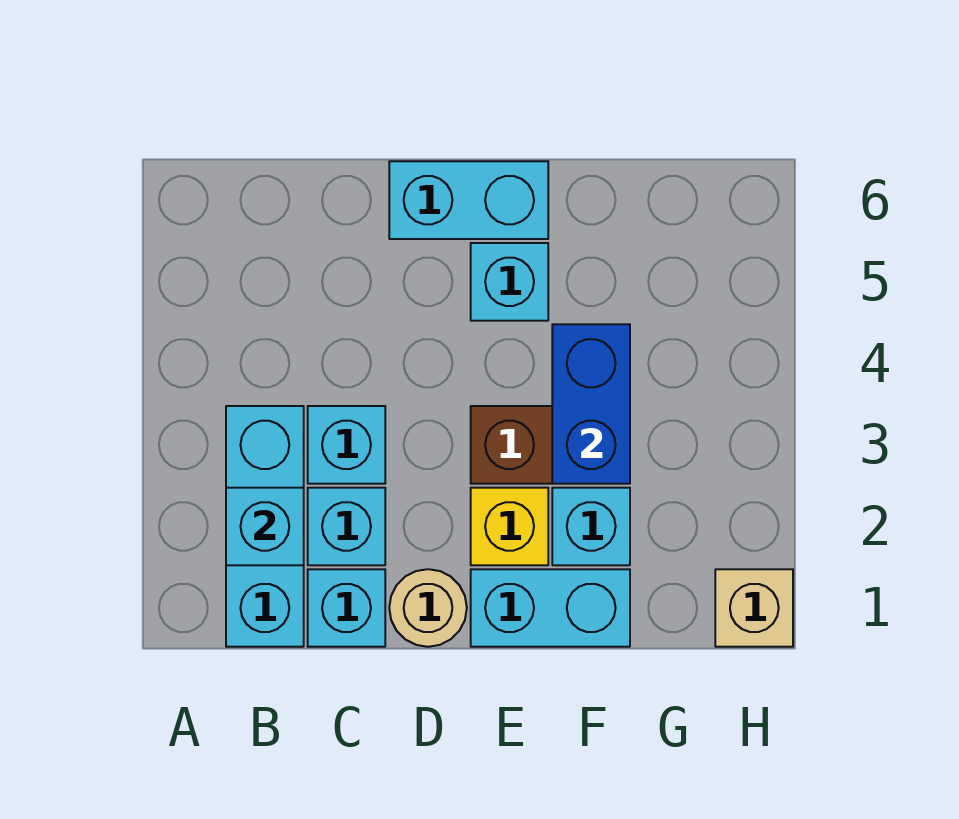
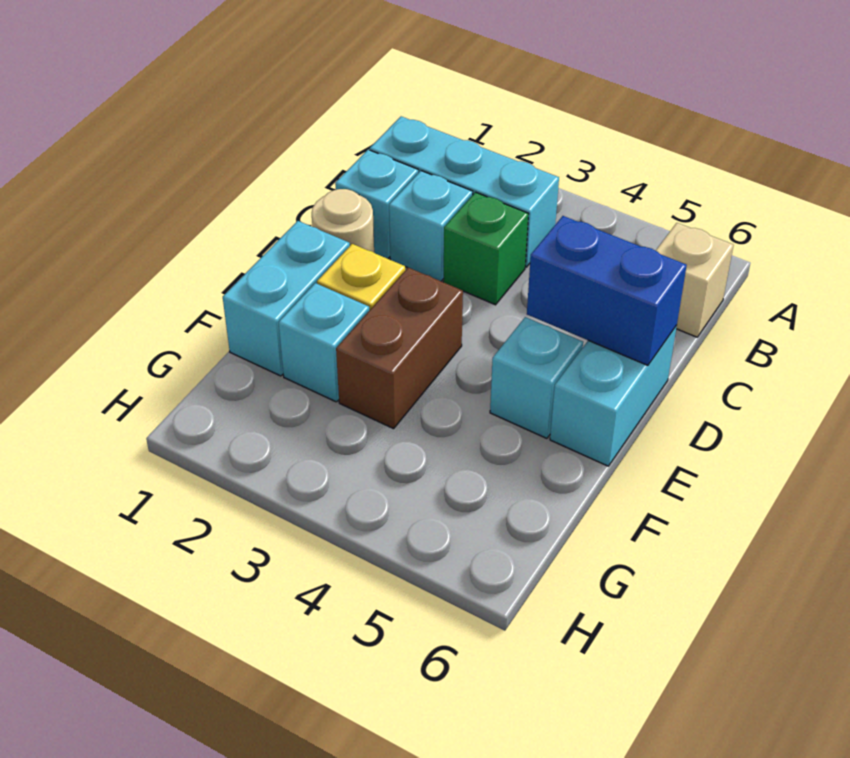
cyan 1x1 brick [226,488,304,565] -> none
cyan 1x1 brick [308,406,385,484] -> green 1x1 brick [443,192,528,305]
blue 1x2 brick [552,324,630,484] -> blue 1x2 brick moved to [527,216,687,365]
tan 1x1 brick [715,569,793,647] -> tan 1x1 brick moved to [656,223,734,337]

